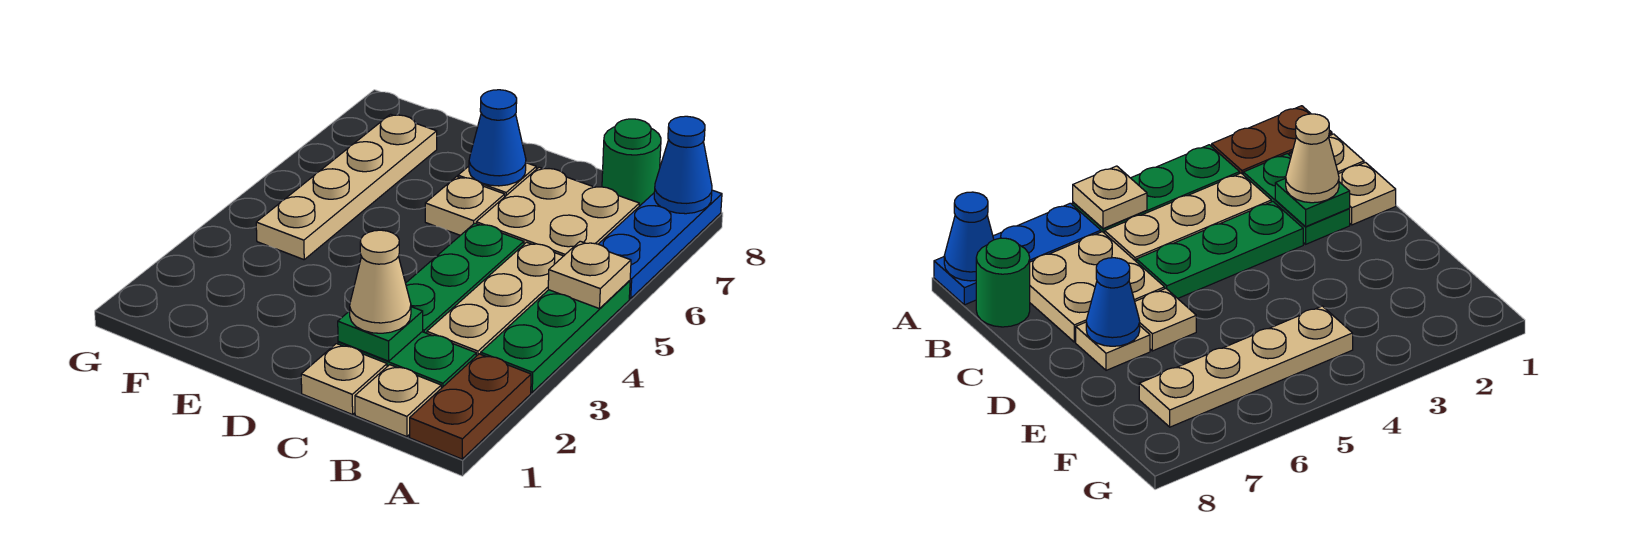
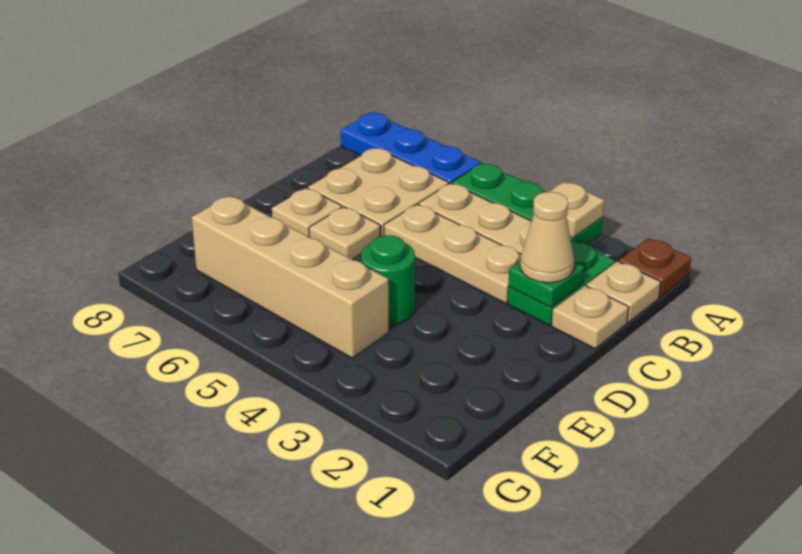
brown 1x2 plate [410,354,531,459] -> brown 1x1 plate [619,238,691,297]
tan 1x1 plate [548,241,631,309] -> tan 1x1 plate moved to [533,182,604,238]
blue 1x1 cone [654,116,712,214] -> none
green 1x1 round brick [602,119,661,206] -> green 1x1 round brick moved to [361,235,415,325]
green 1x3 plate [406,223,524,333] -> tan 1x3 plate [384,204,521,303]
blue 1x1 cone [469,90,526,186] -> none
tan 1x4 plate [256,114,437,260] -> tan 1x4 brick [192,196,389,358]

